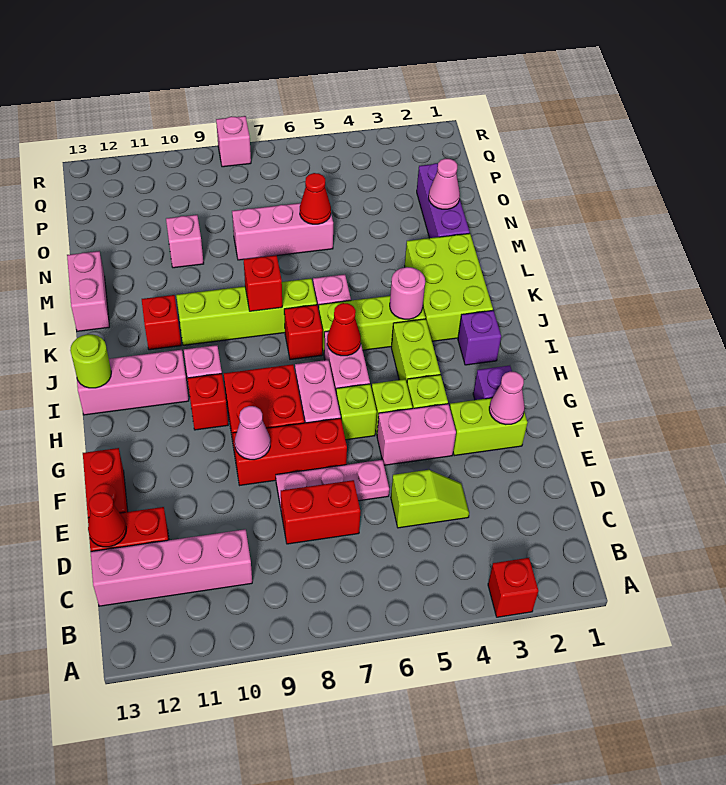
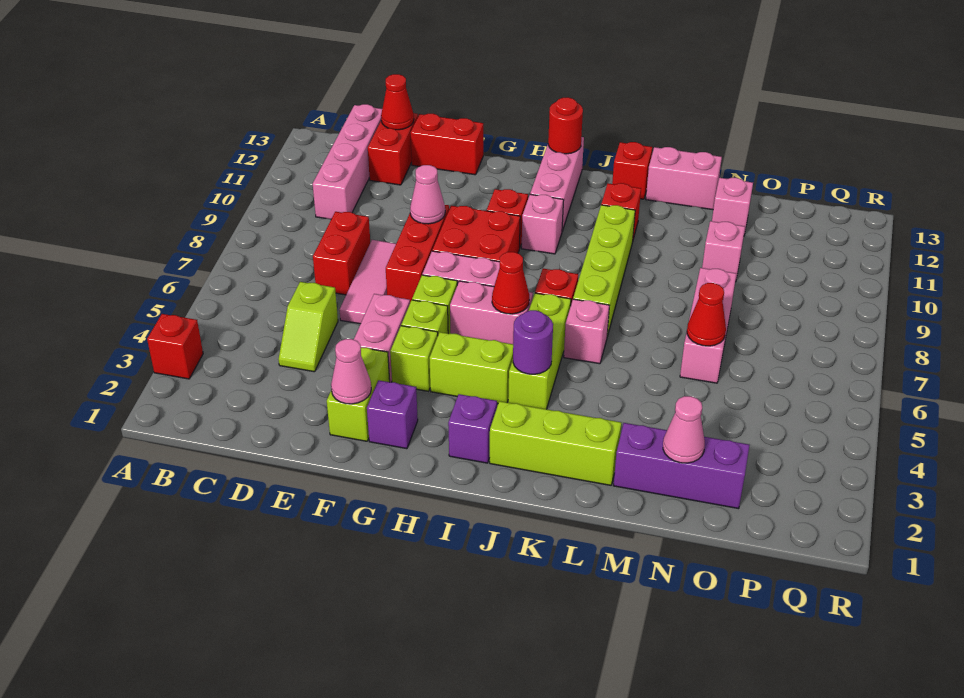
pink 1x3 plate [276,460,389,508] -> pink 1x3 tile [340,240,396,324]
lime 1x1 round brick [70,334,111,388] -> red 1x1 round brick [548,97,583,154]
lime 2x3 brick [405,233,493,341] -> lime 1x3 brick [490,401,621,485]
pink 1x1 round brick [390,267,425,319] -> purple 1x1 round brick [513,310,553,374]
red 1x1 brick [244,255,282,311] -> red 1x1 brick moved to [612,142,652,199]
pink 1x1 brick [216,116,251,167] -> pink 1x1 brick moved to [712,178,753,235]

